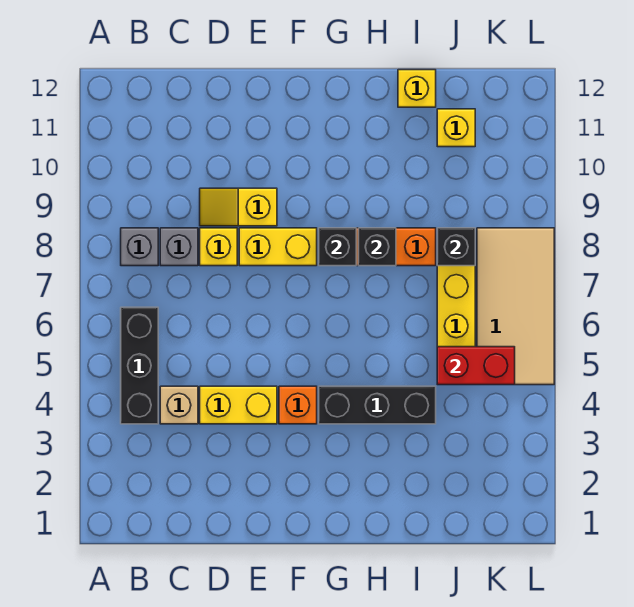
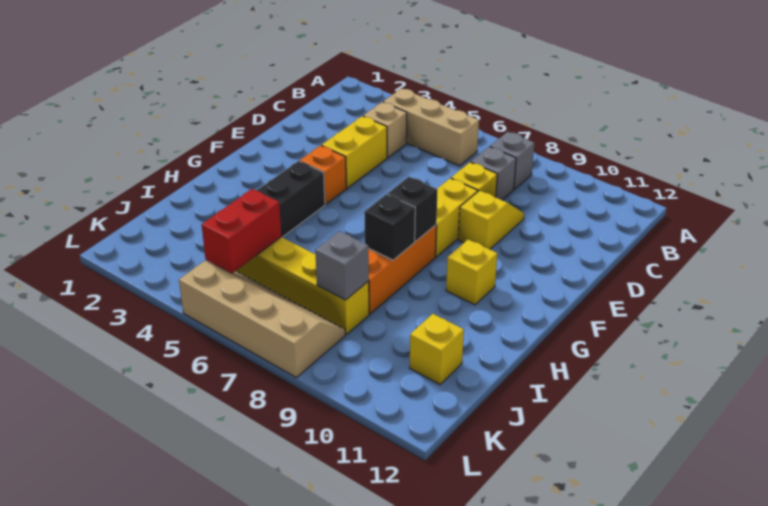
black 1x3 brick [121,307,158,424] -> tan 1x3 brick [383,88,479,166]
yellow 1x1 brick [398,70,436,107] -> yellow 1x1 brick moved to [446,240,497,305]
black 1x1 brick [437,228,475,266] -> grey 1x1 brick [315,231,369,300]
tan 2x4 tile [477,228,554,385] -> tan 2x4 slope [179,261,345,378]

